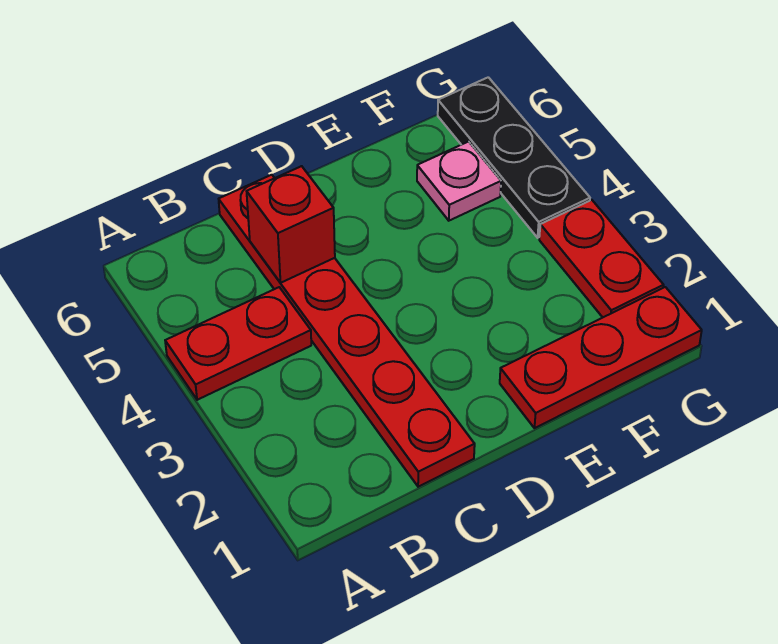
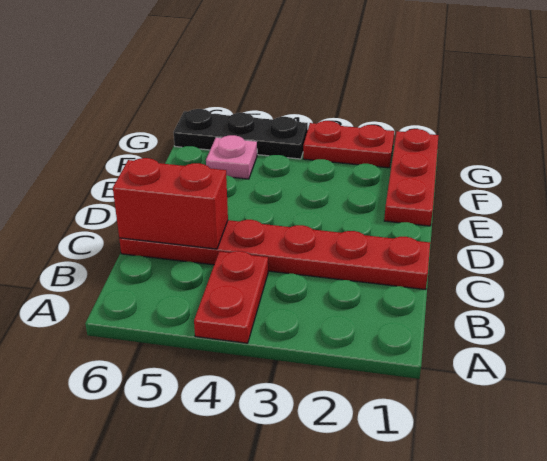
red 1x1 brick [247,166,335,283] -> red 1x2 brick [113,158,228,249]

